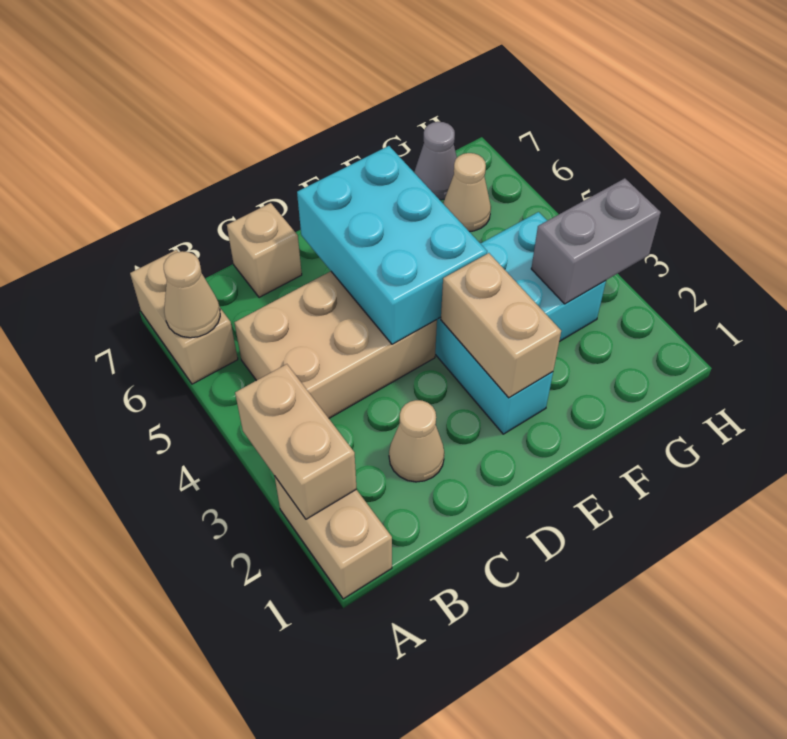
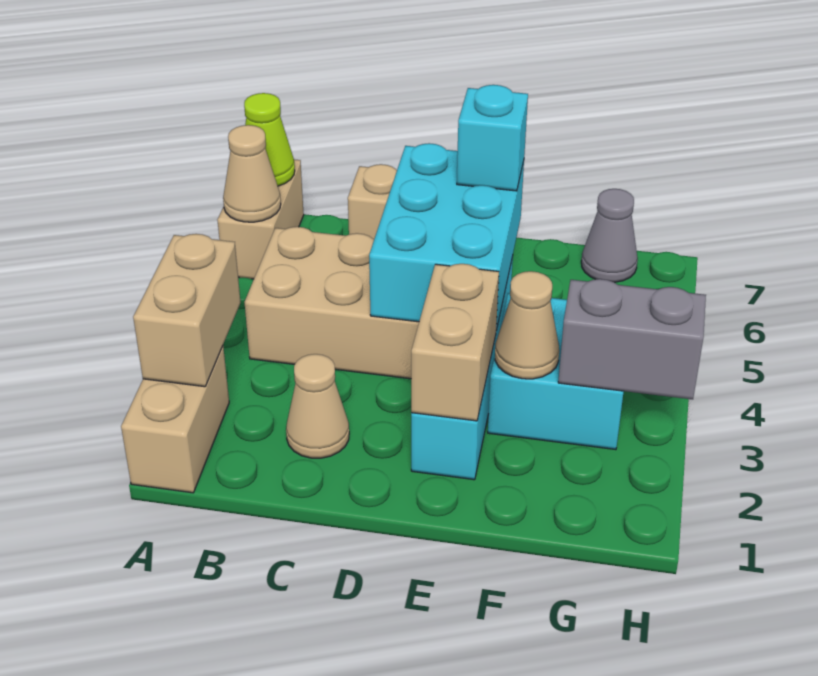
none -> lime 1x1 cone [244,93,295,186]
none -> cyan 1x1 brick [457,85,528,191]
tan 1x1 cone [443,153,491,232] -> tan 1x1 cone moved to [495,271,559,379]

